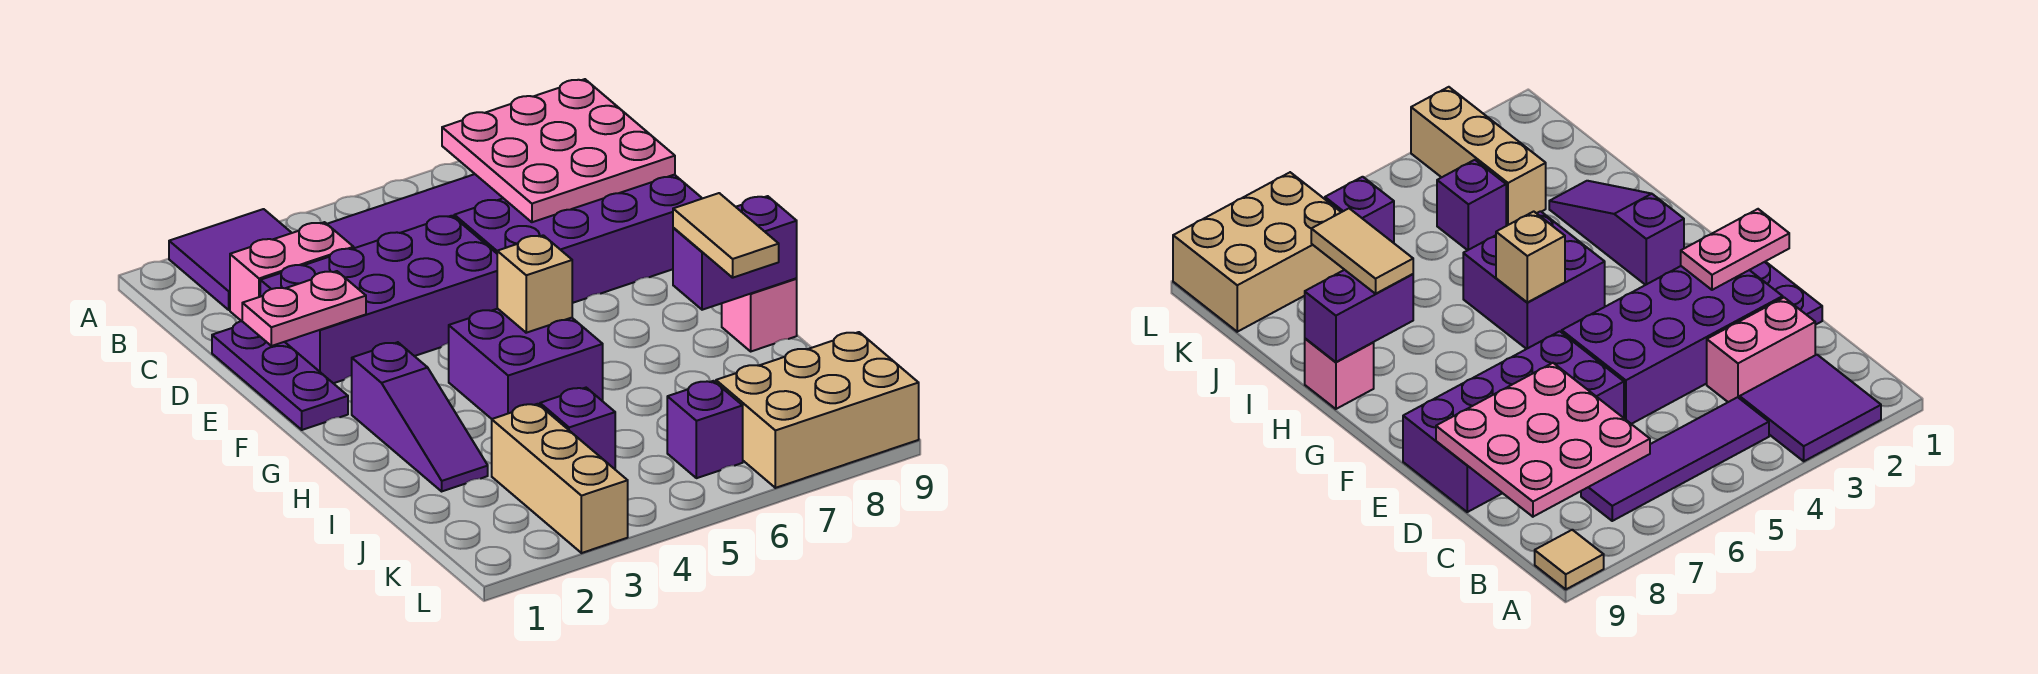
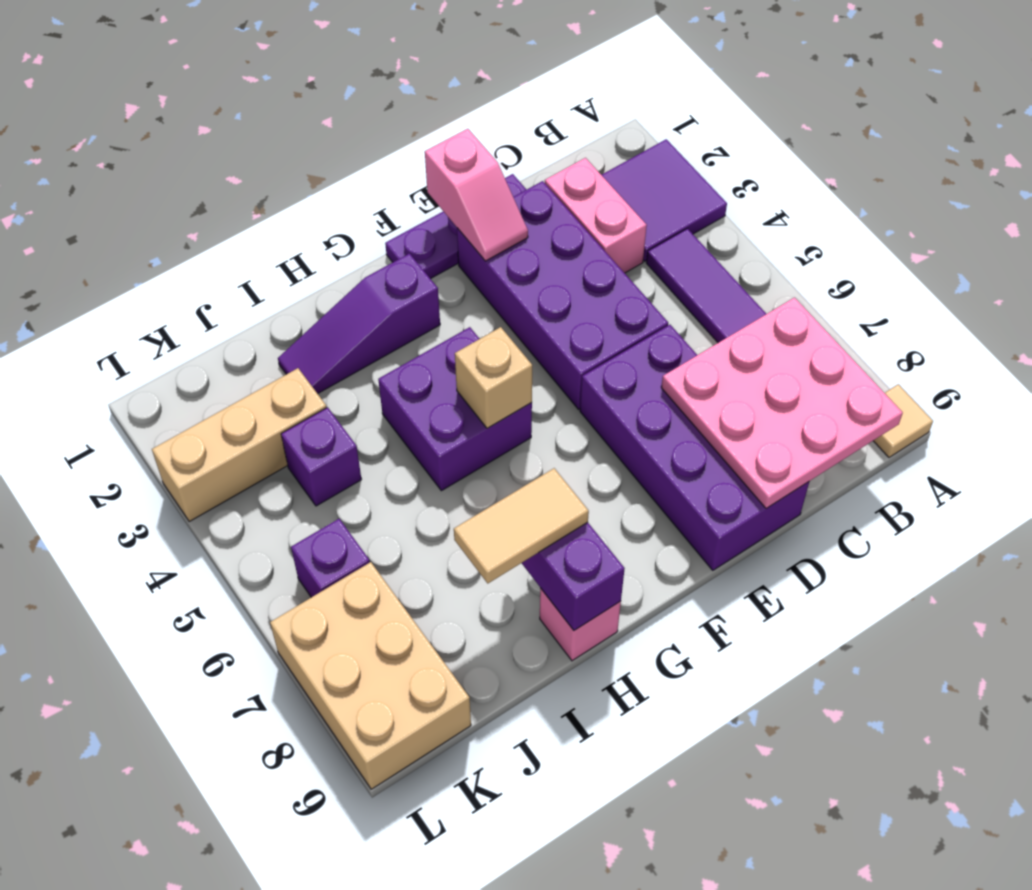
pink 1x2 plate [242,271,366,346] -> pink 1x2 slope [425,129,528,261]

